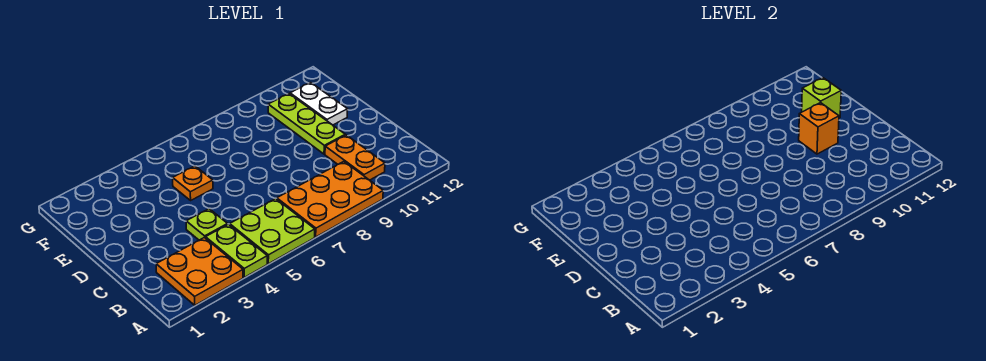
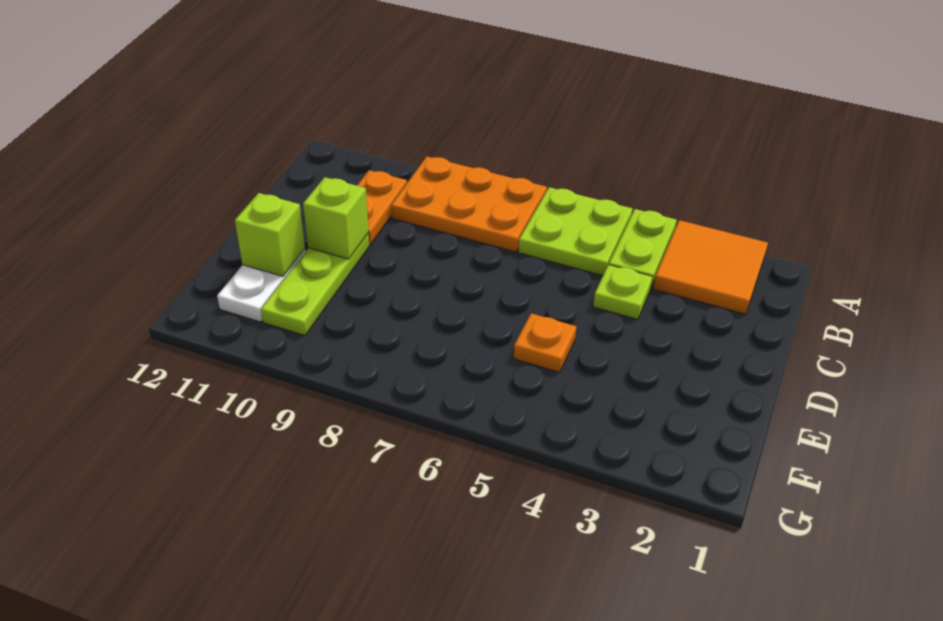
orange 2x2 plate [156,238,243,305] -> orange 2x2 tile [653,220,768,314]
orange 1x1 brick [799,103,839,154] -> lime 1x1 brick [303,177,369,259]

